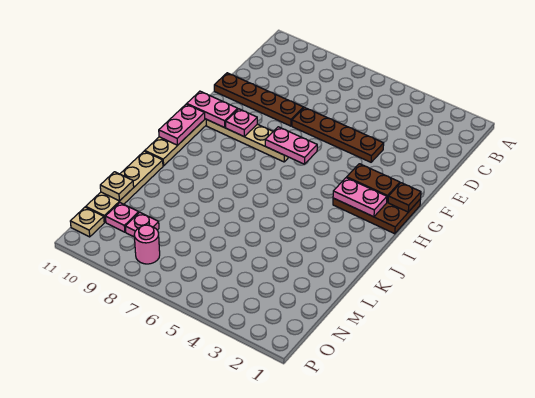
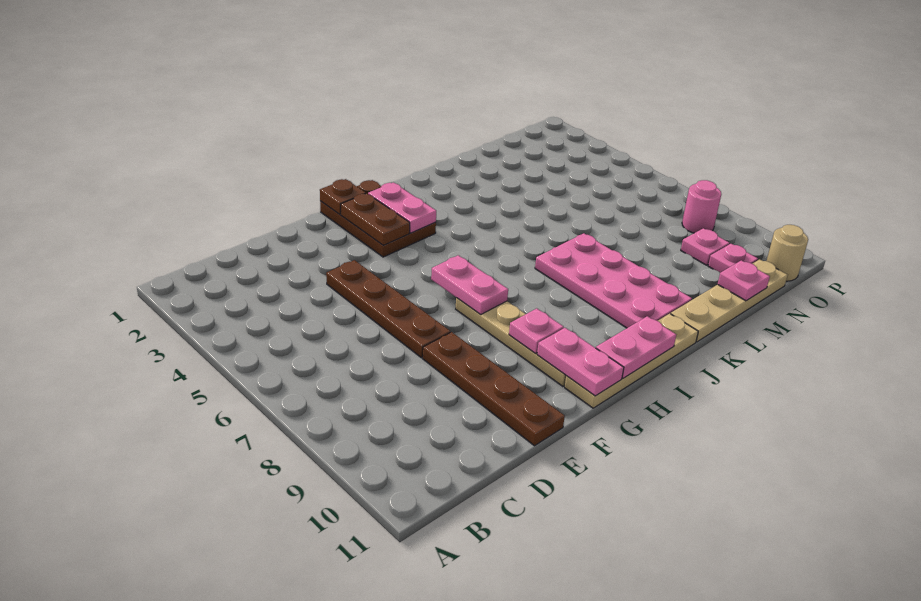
none -> pink 2x4 plate [535,233,692,328]
tan 1x1 plate [100,172,134,201] -> pink 1x1 plate [718,260,770,301]
tan 1x1 plate [70,207,104,237] -> tan 1x1 round brick [767,225,808,281]

